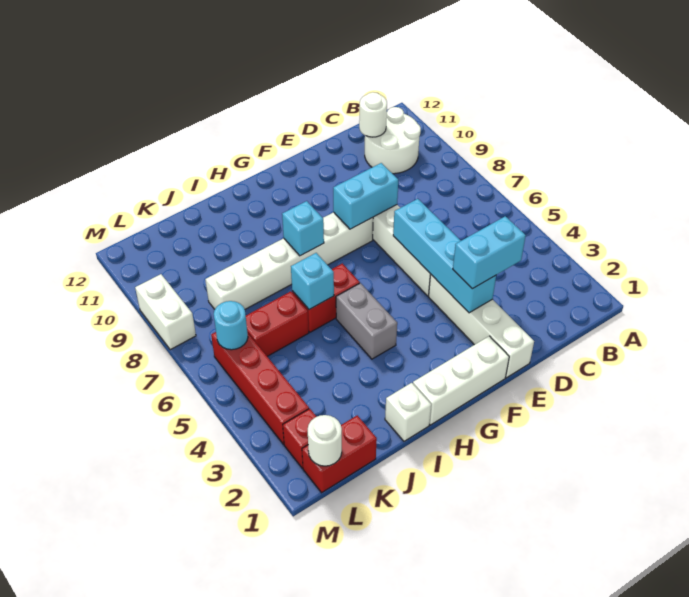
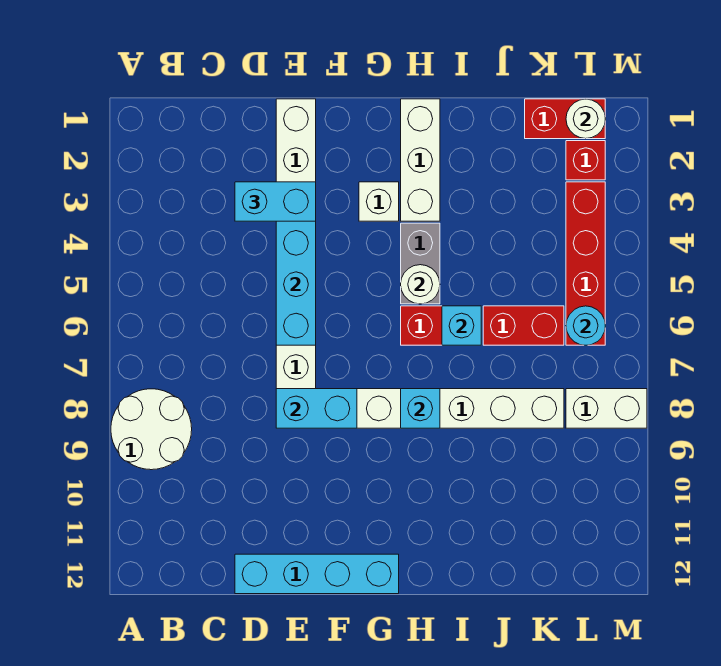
white 2x2 round brick [365,107,421,174] -> white 2x2 round brick moved to [111,389,192,470]
white 1x1 round brick [359,92,387,137] -> white 1x1 round brick moved to [401,265,440,304]
none -> cyan 1x4 brick [235,554,399,594]
white 1x3 brick [413,336,509,425] -> white 1x3 brick turned to [401,99,440,221]
white 1x1 brick [385,383,431,441] -> white 1x1 brick moved to [359,182,399,221]
white 1x2 brick [135,274,196,350] -> white 1x2 brick turned to [566,389,647,428]

